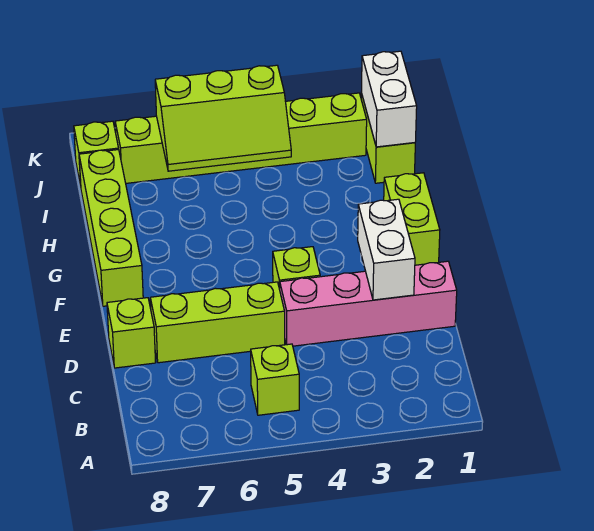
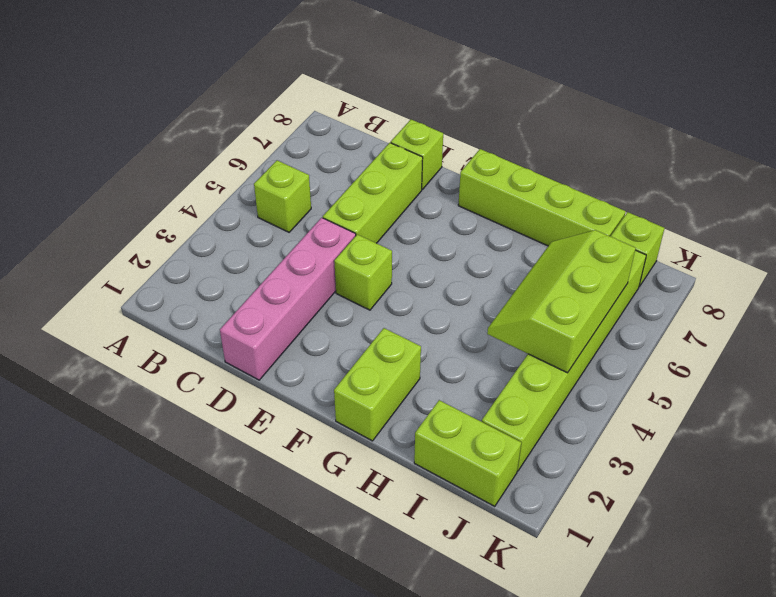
white 1x2 brick [358,199,415,300] -> none
lime 1x2 brick [384,173,440,265] -> lime 1x2 brick turned to [334,328,421,441]
white 1x2 brick [362,51,417,147] -> none

